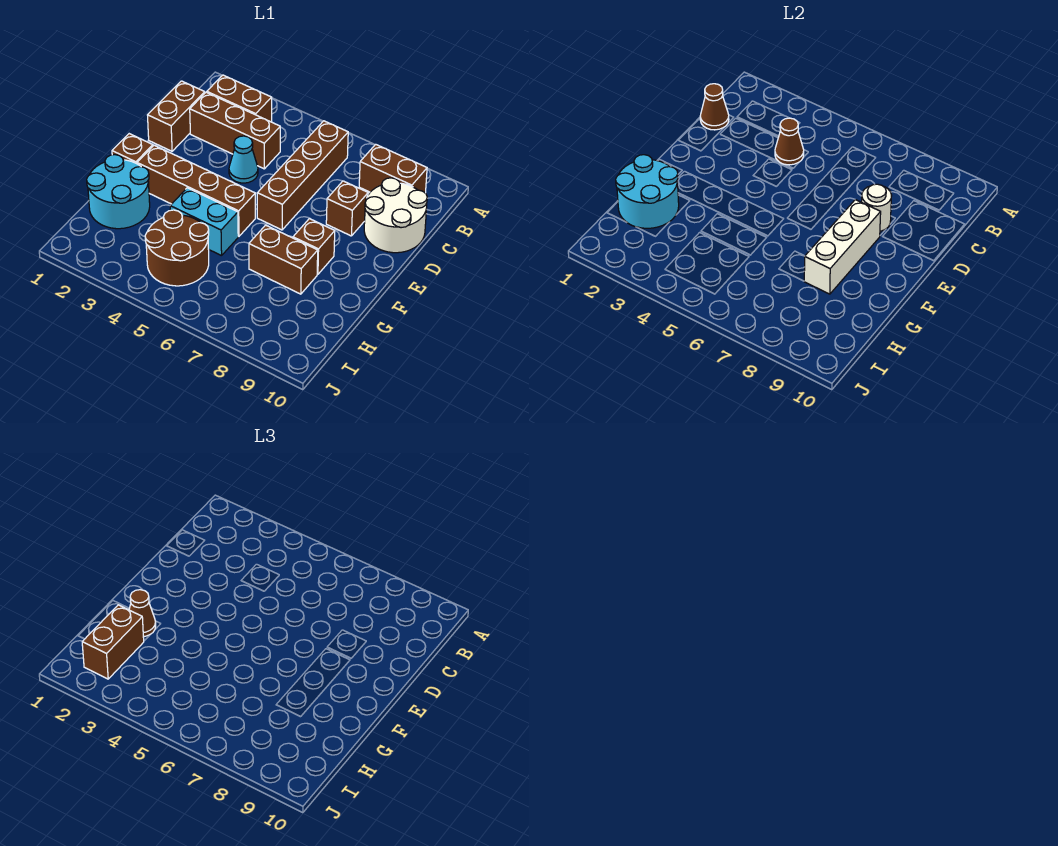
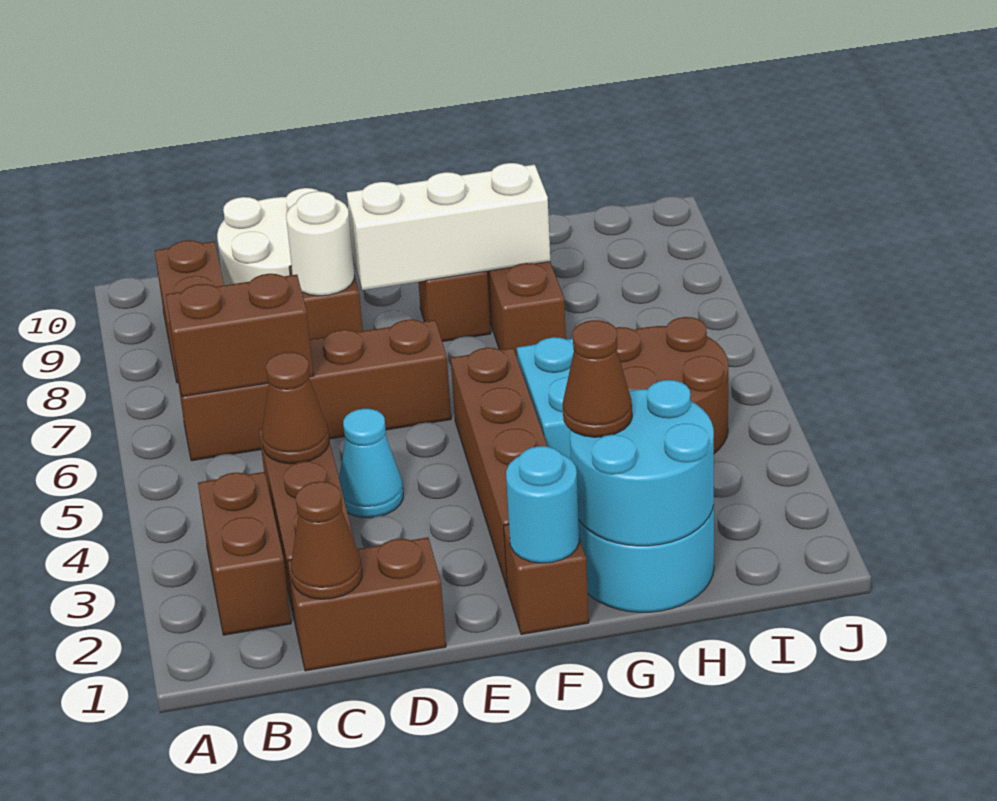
none -> cyan 1x1 round brick [506,446,579,563]
brown 1x2 brick [82,605,144,679] -> brown 1x2 brick moved to [166,274,313,397]

